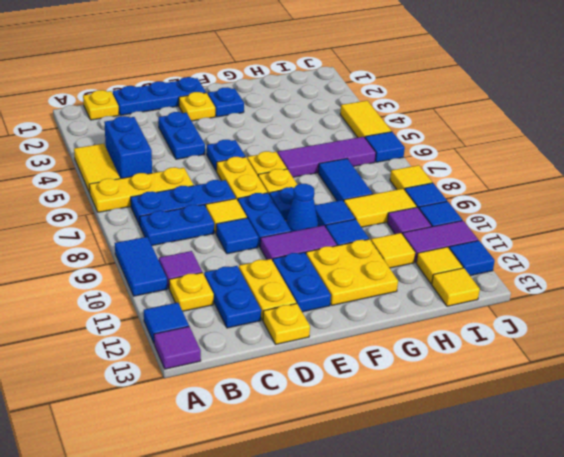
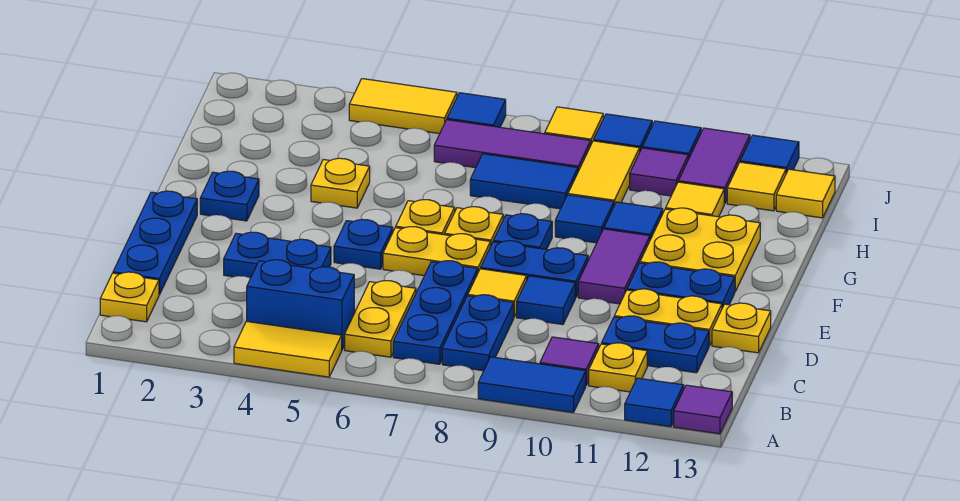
yellow 1x3 plate [89,167,193,212] -> yellow 1x2 plate [345,280,416,357]
yellow 1x1 plate [179,92,215,121] -> yellow 1x1 plate moved to [311,158,370,208]
blue 1x1 cone [286,184,318,232] -> none
purple 1x3 tile [277,137,376,177] -> purple 1x3 tile turned to [434,120,591,171]

